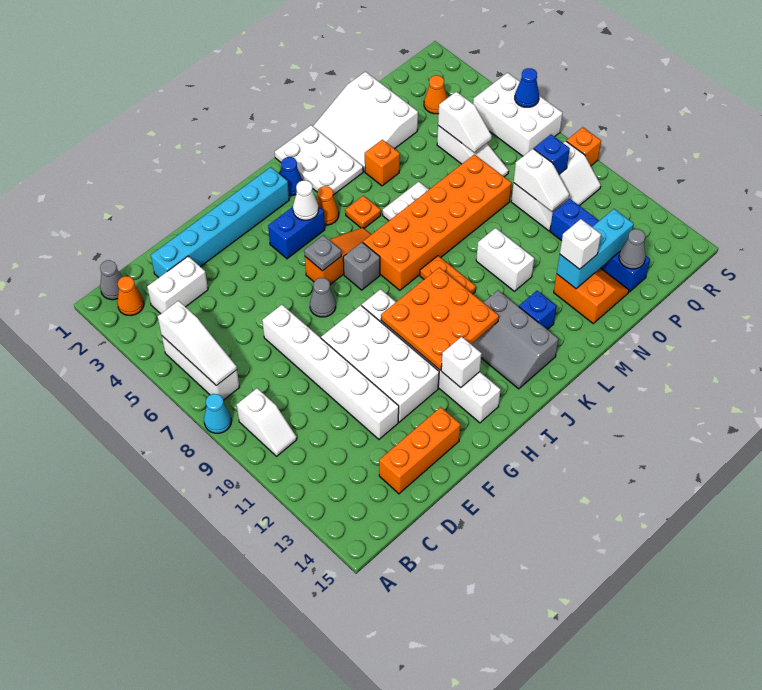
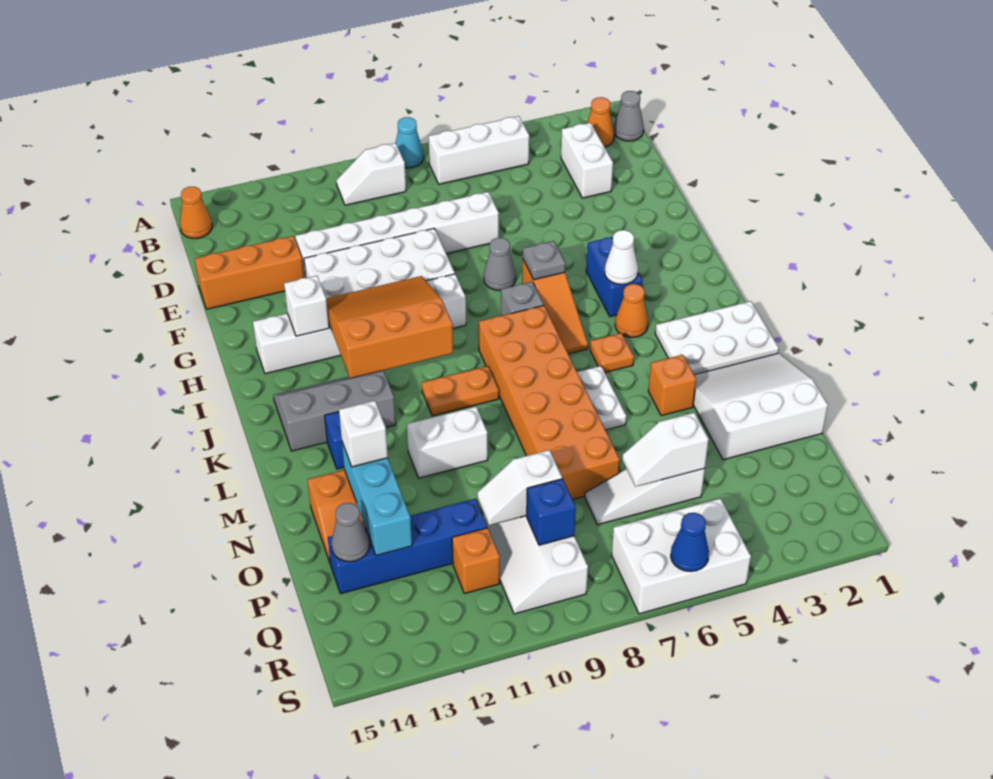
white 1x3 slope [158,301,237,386] -> none
cyan 1x6 brick [151,167,289,278] -> none
orange 1x3 brick [379,407,461,494] -> orange 1x3 brick turned to [195,236,304,309]
orange 3x3 plate [381,267,499,370] -> orange 3x3 slope [326,276,453,378]
blue 1x1 cone [280,157,302,196] -> none
orange 1x1 cone [424,75,447,114] -> orange 1x1 cone moved to [180,187,212,238]
orange 1x1 brick [566,127,601,166] -> orange 1x1 brick moved to [452,528,500,594]

